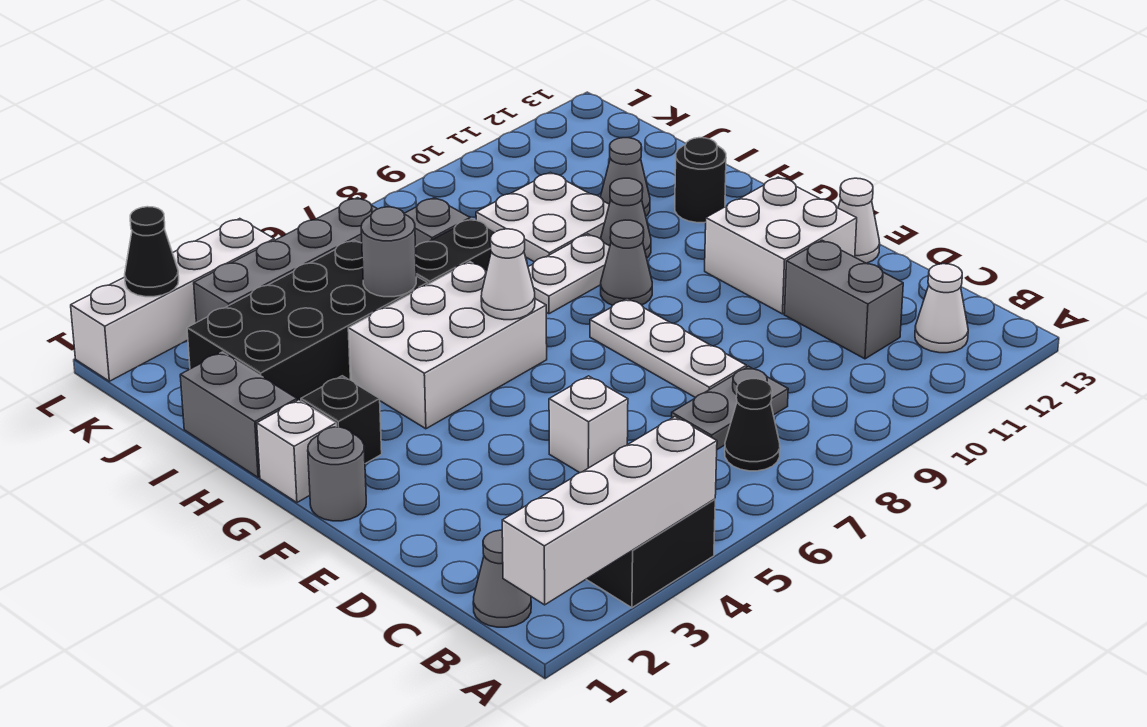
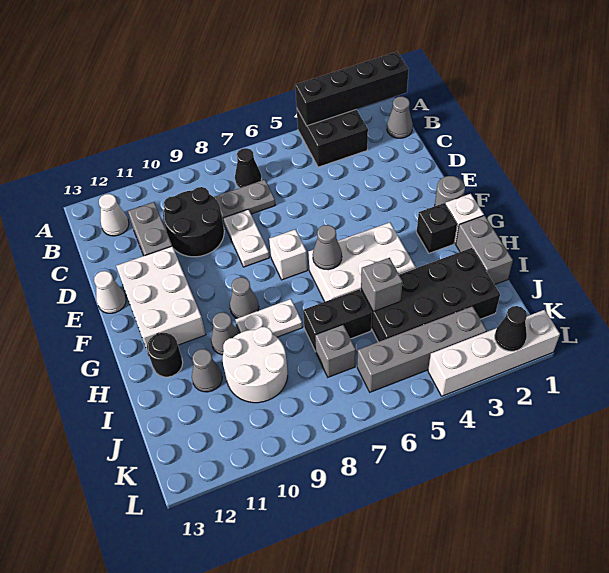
white 1x4 brick [502,417,717,605] -> black 1x4 brick [295,52,409,126]
none -> black 2x2 round brick [163,187,224,257]
white 1x1 brick [549,376,628,473] -> white 1x1 brick moved to [269,229,308,280]
white 1x3 plate [590,299,746,398] -> white 1x2 plate [223,209,269,267]
white 2x2 brick [705,177,857,314] -> white 2x3 brick [116,246,206,349]
white 1x1 cone [481,229,535,320] -> grey 1x1 cone [313,225,342,270]
grey 1x1 round brick [361,207,416,297] -> grey 1x1 brick [361,258,403,311]
white 2x2 plate [476,172,609,262] -> white 2x2 round brick [223,327,288,403]

